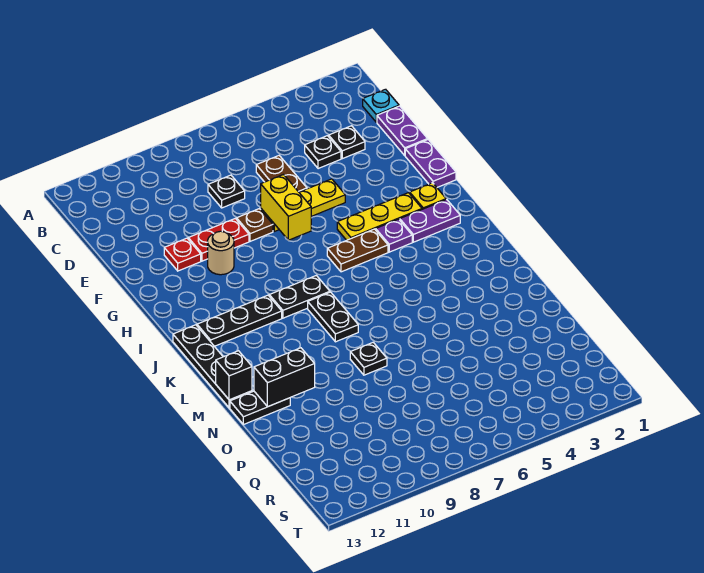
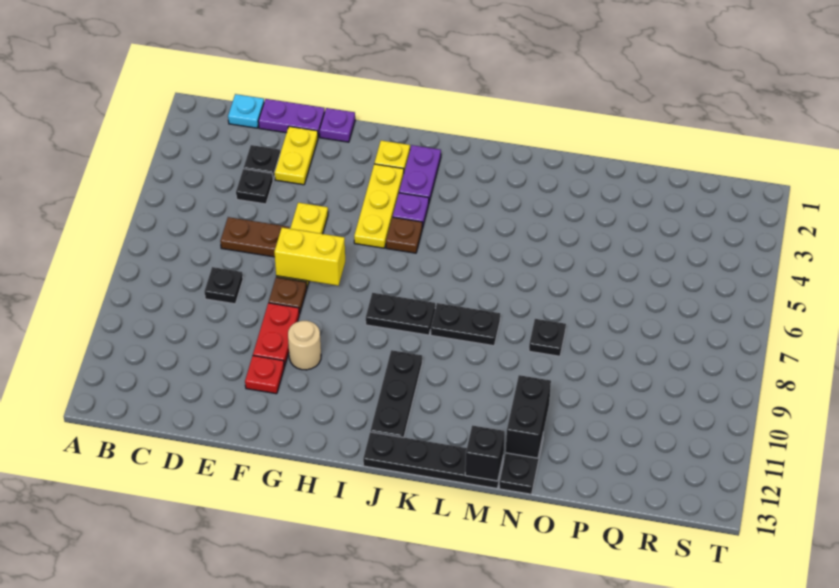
none -> yellow 1x2 plate [274,126,318,185]
purple 1x2 plate [405,140,456,187] -> purple 1x1 plate [320,108,355,142]
brown 1x2 plate [327,229,388,272] -> brown 1x1 plate [386,217,422,253]
black 1x2 plate [269,275,330,318] -> black 1x2 plate turned to [366,293,435,335]

